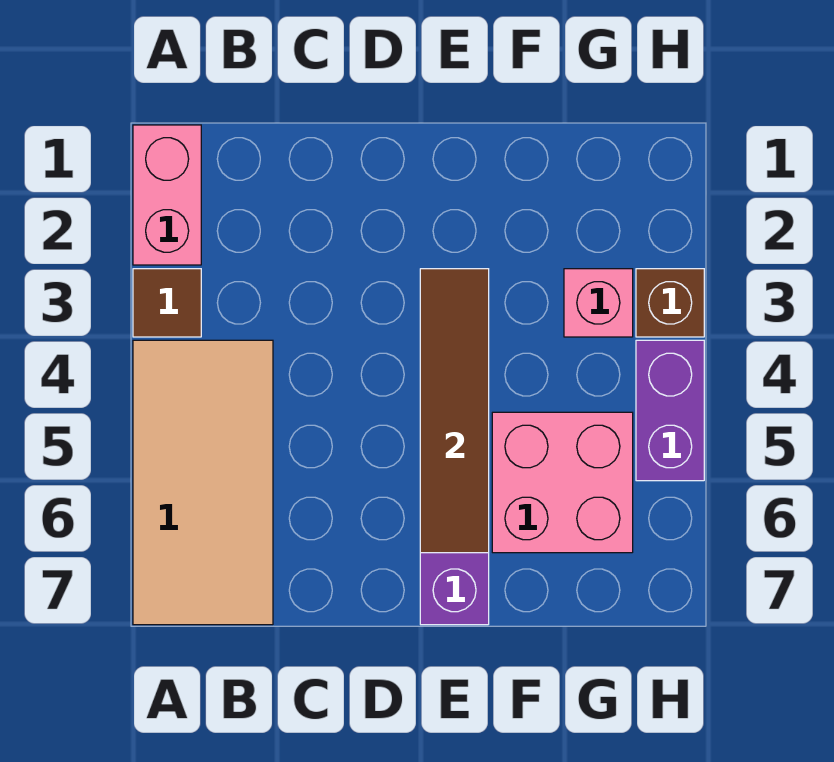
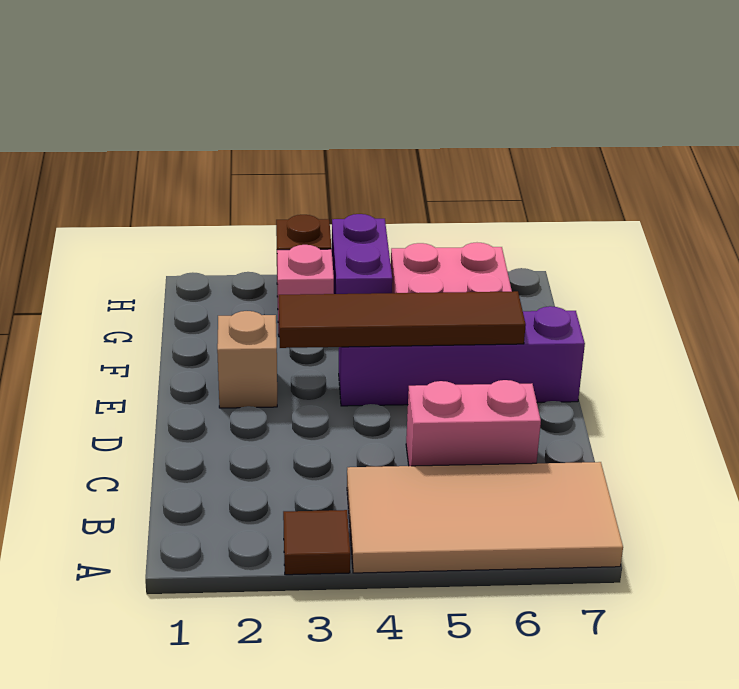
pink 1x2 brick [133,125,201,265] -> pink 1x2 brick moved to [406,380,541,466]
none -> tan 1x1 brick [217,311,277,408]
purple 1x2 brick [636,340,704,481] -> purple 1x2 brick turned to [332,214,392,294]

